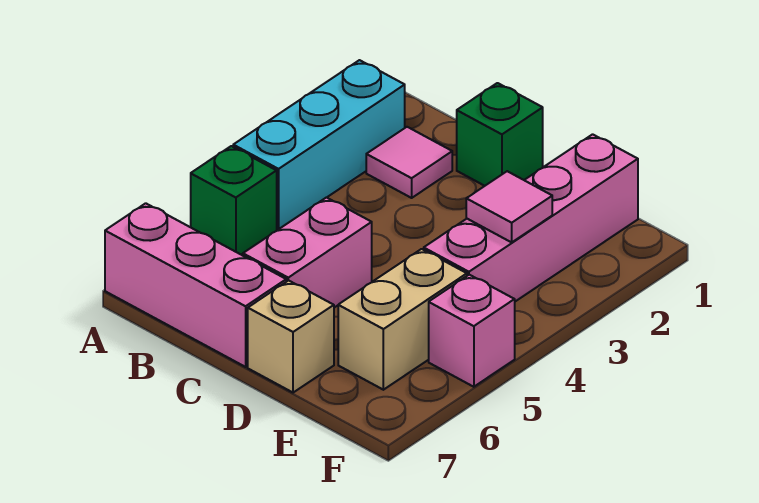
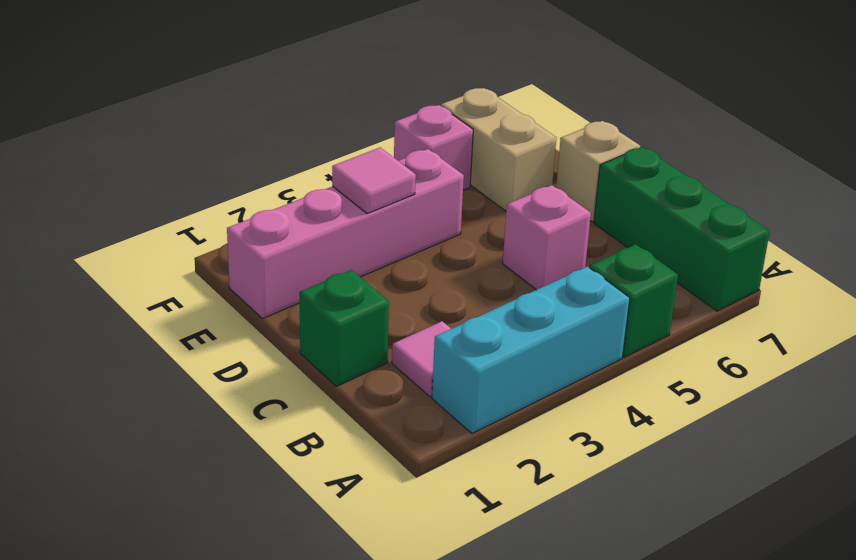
pink 1x3 brick [105,203,286,367] -> green 1x3 brick [594,147,770,311]
pink 1x2 brick [243,197,372,308] -> pink 1x1 brick [503,185,591,290]
tan 1x2 brick [338,249,467,390] -> tan 1x2 brick turned to [441,88,556,211]

